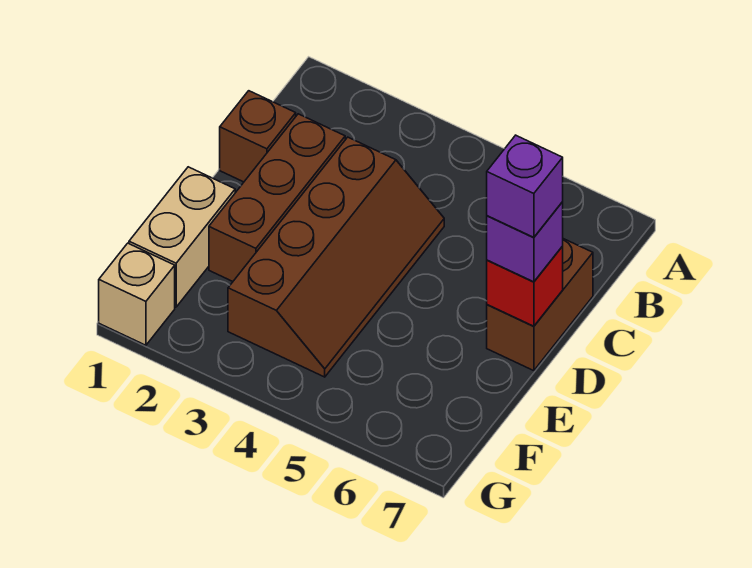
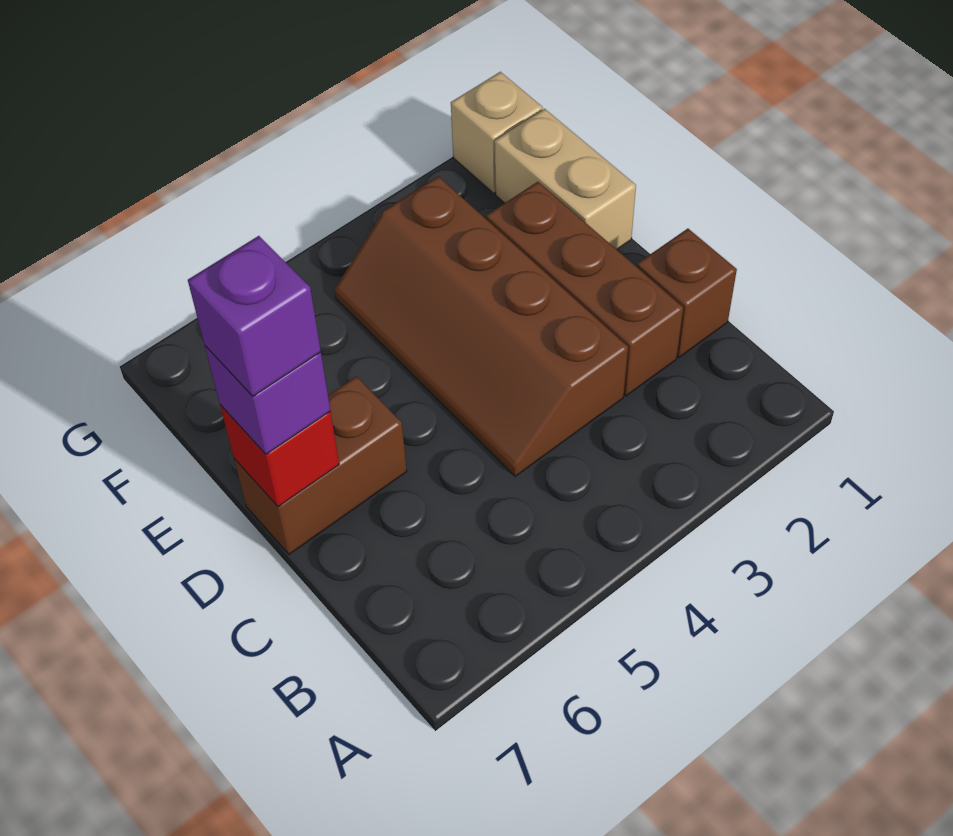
brown 1x2 brick [487,239,593,371] -> brown 1x2 brick turned to [234,376,407,554]

